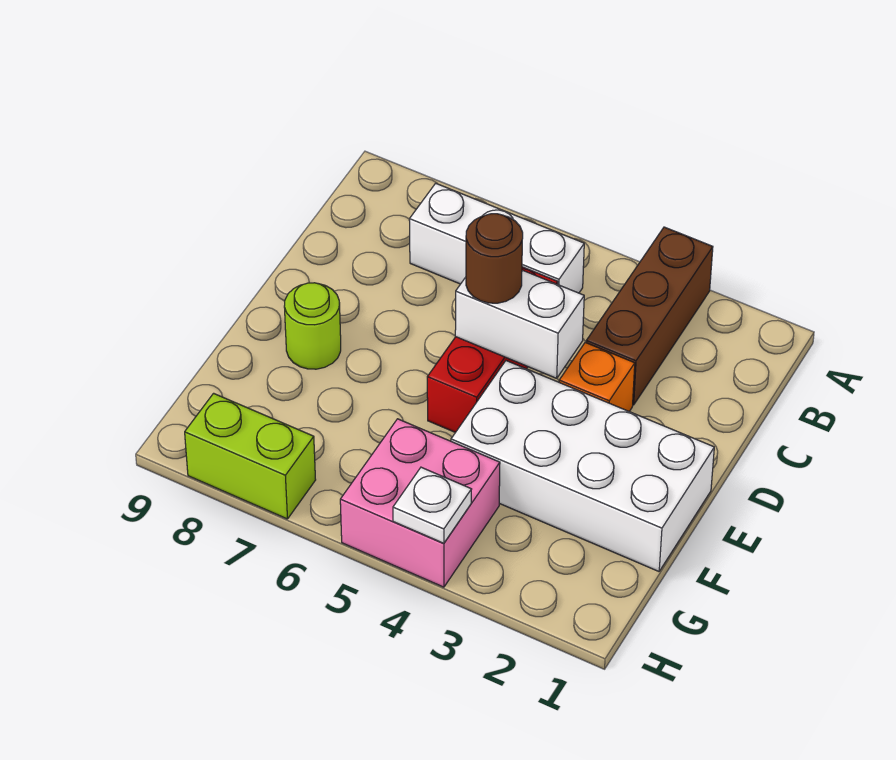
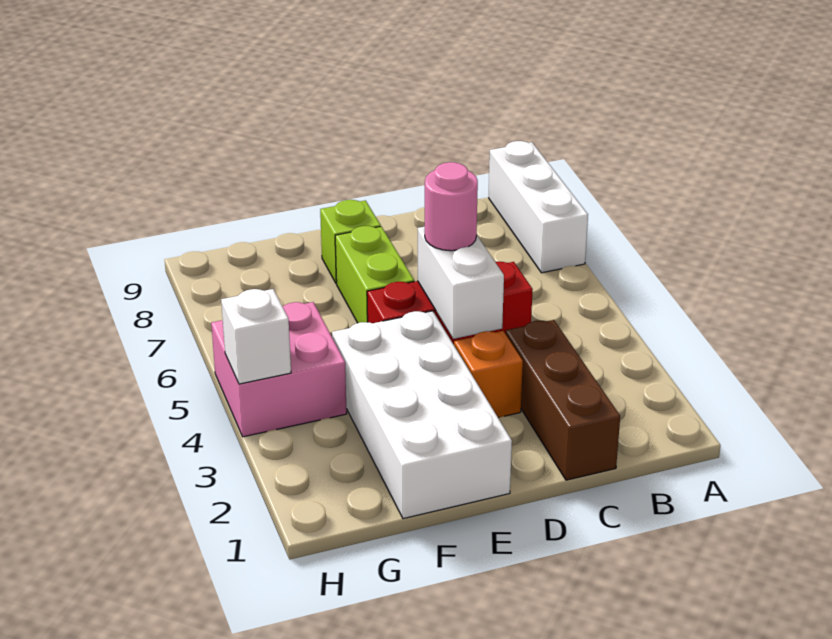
brown 1x3 brick [586,227,713,405] -> brown 1x3 brick turned to [506,320,620,480]
white 1x3 brick [409,183,584,293] -> white 1x3 brick moved to [489,141,588,273]
brown 1x1 round brick [466,214,523,303] -> pink 1x1 round brick [425,162,478,251]
lime 1x1 round brick [284,283,341,369] -> lime 1x1 brick [320,200,381,284]
white 1x1 plate [393,467,472,543] -> white 1x1 brick [221,289,291,384]
lime 1x2 brick [185,393,316,519] -> lime 1x2 brick moved to [335,226,414,323]

